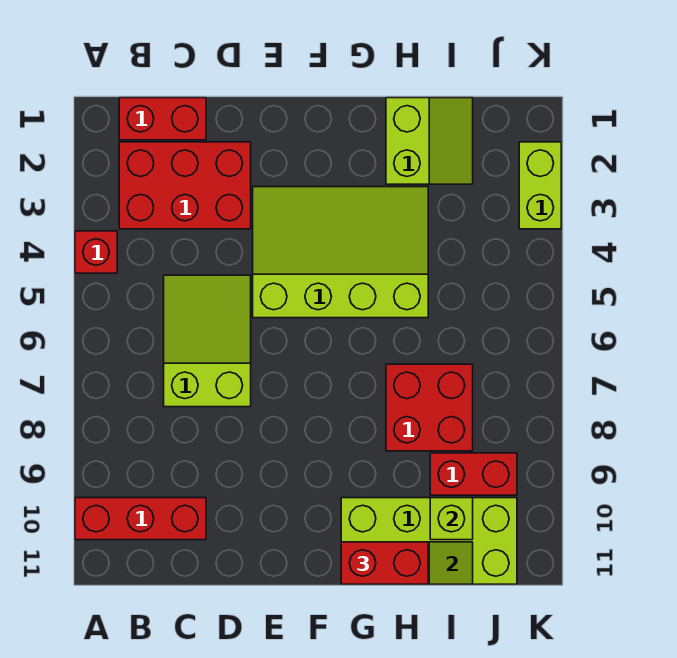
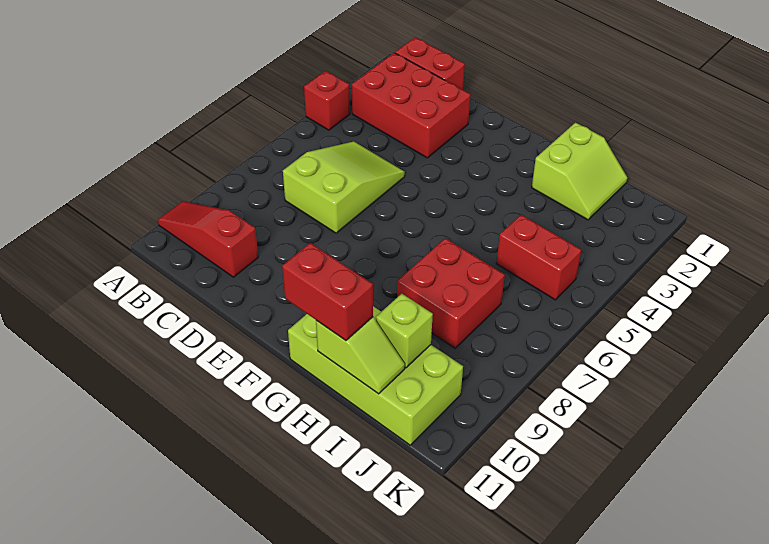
red 1x3 brick [75,498,206,540] -> red 1x3 slope [158,201,258,277]
lime 3x4 slope [253,187,428,318] -> none
red 1x2 brick [430,453,517,495] -> red 1x2 brick moved to [496,215,581,300]
lime 1x2 brick [519,142,561,229] -> none

